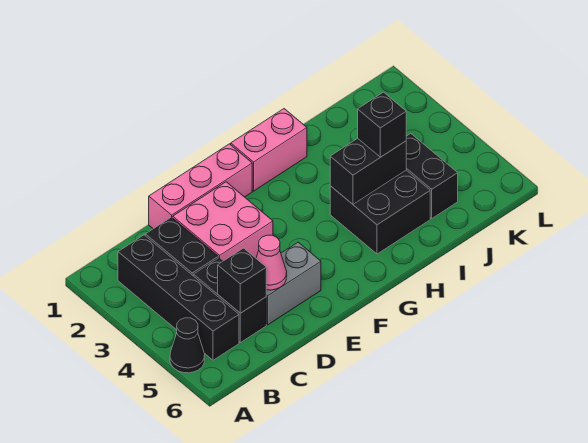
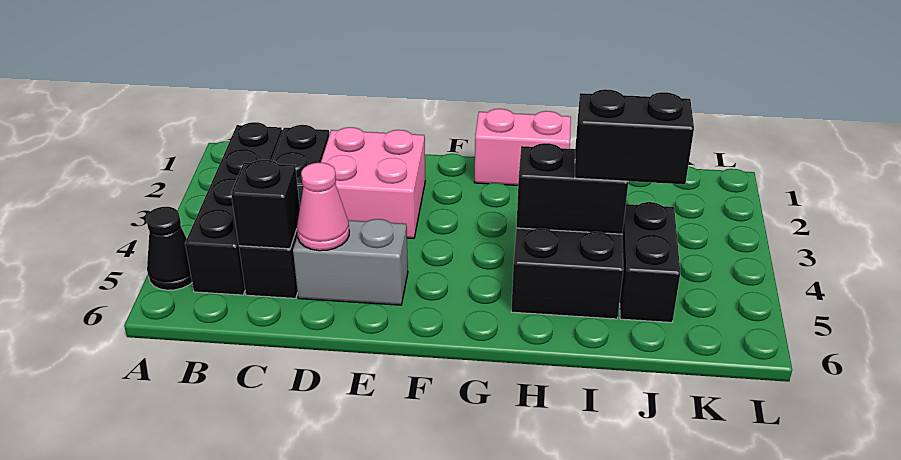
pink 1x3 brick [149,144,252,229] -> none
black 1x1 brick [358,92,406,157] -> black 1x2 brick [575,89,694,184]

